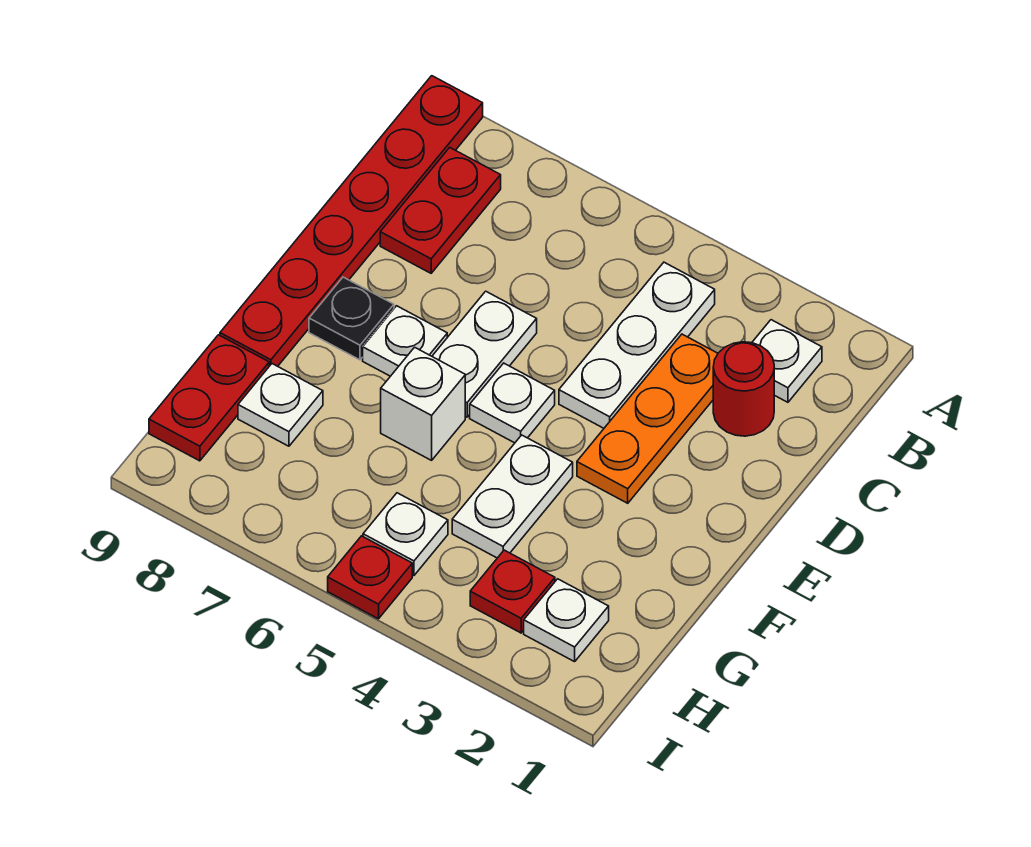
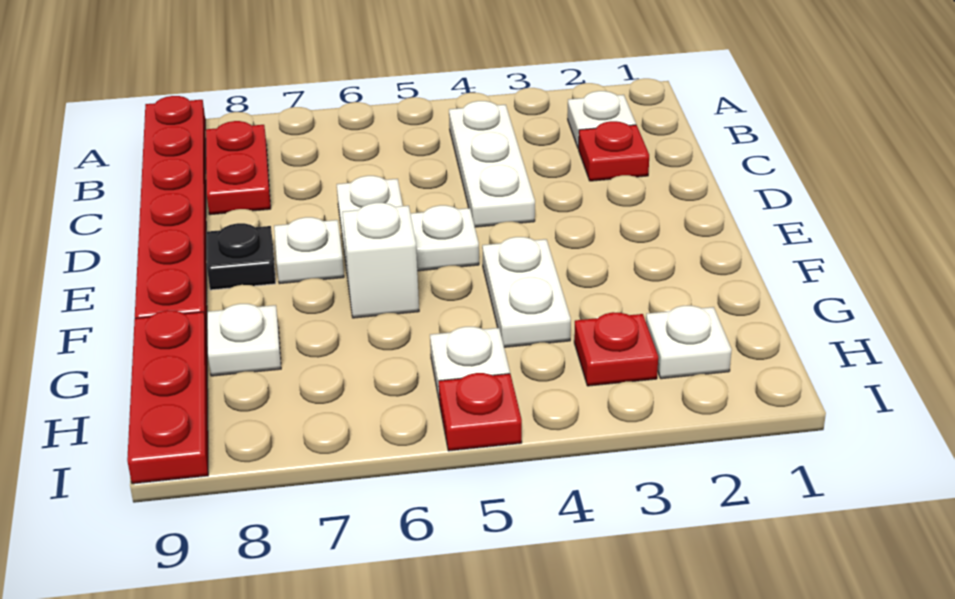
red 1x1 round brick [713,342,774,436] -> red 1x1 plate [579,121,649,181]
orange 1x3 plate [577,334,718,503] -> none
red 1x2 plate [149,335,269,461] -> red 1x3 plate [127,310,208,484]

